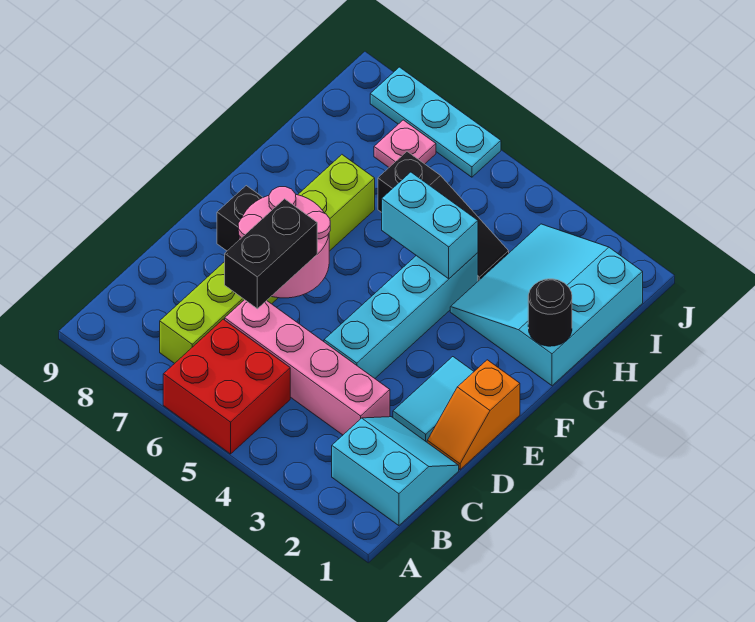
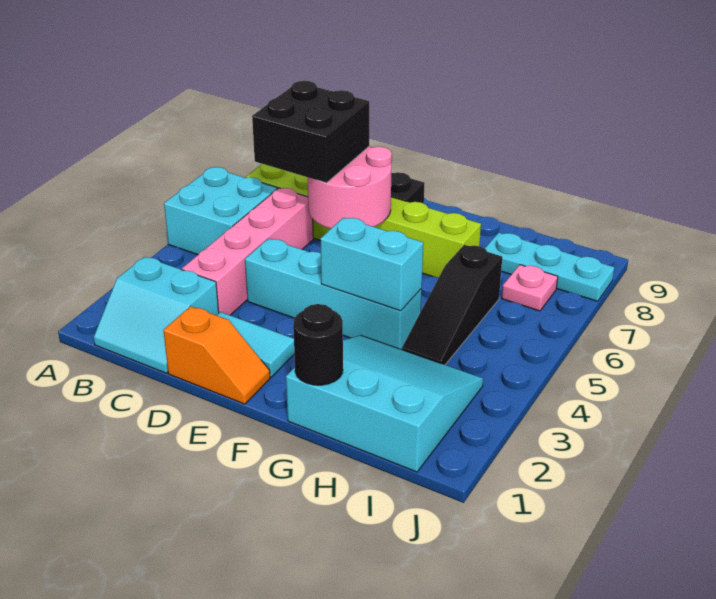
red 2x2 brick [163,319,290,454] -> cyan 2x2 brick [164,167,277,255]
cyan 2x2 slope [332,417,459,526] -> cyan 2x2 slope turned to [94,257,219,373]
black 1x2 brick [225,199,317,309] -> black 2x2 brick [252,81,369,183]
orange 1x2 slope [427,360,520,470] -> orange 1x2 slope turned to [163,306,270,404]
cyan 1x2 brick [382,172,478,279] -> cyan 1x2 brick turned to [321,218,423,311]
cyan 1x3 plate [370,67,501,177] -> cyan 1x3 plate turned to [485,233,614,301]

